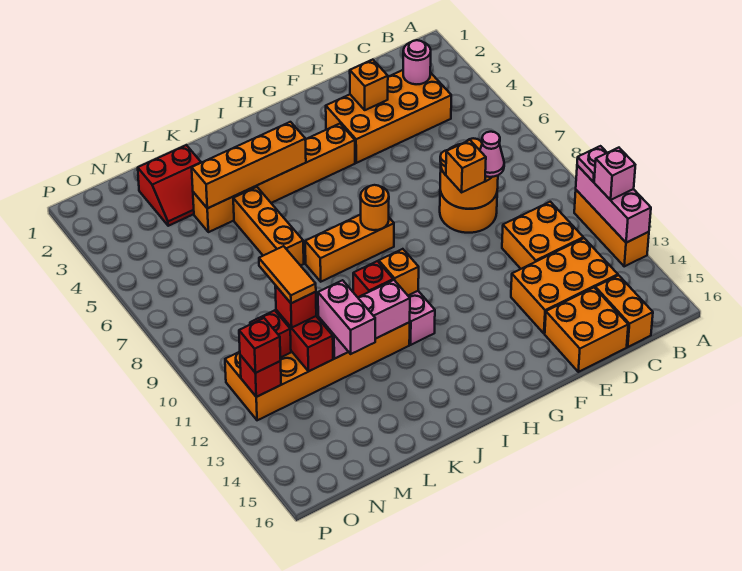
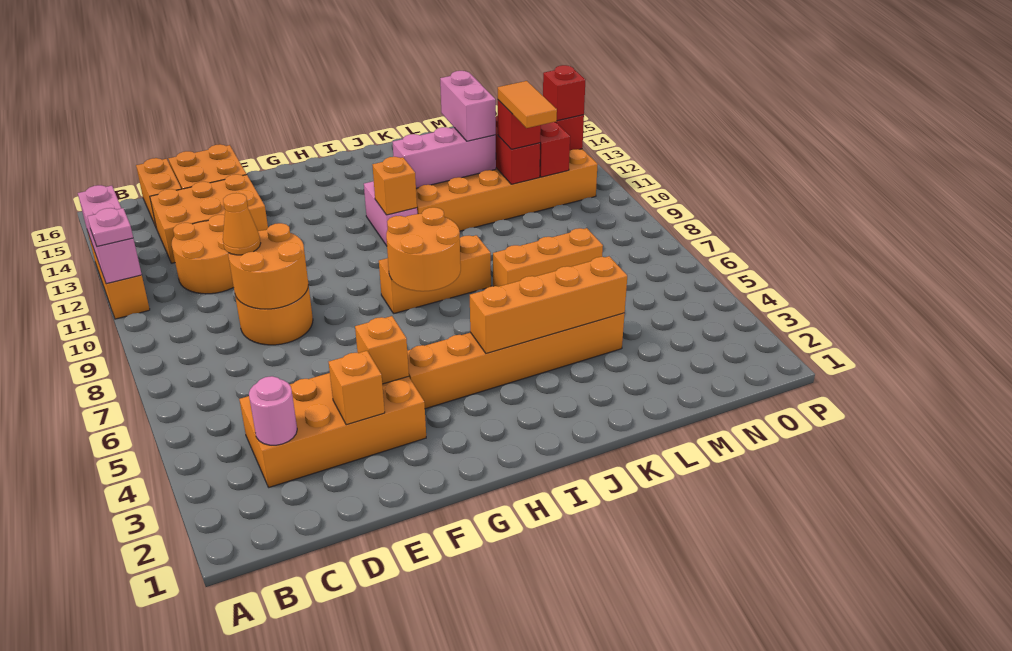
pink 1x1 brick [594,148,635,200] -> none
orange 2x2 brick [502,202,583,269] -> orange 2x2 round brick [172,215,234,294]
pink 1x1 cone [480,132,504,177] -> orange 1x1 cone [223,193,261,255]
orange 1x1 brick [446,140,486,192] -> orange 1x1 brick moved to [355,316,409,384]
orange 1x1 round brick [361,185,389,230] -> orange 2x2 round brick [386,207,461,291]
red 1x1 brick [353,261,393,297] -> none
orange 1x3 brick [233,187,304,266] -> orange 1x3 brick turned to [493,228,603,287]
red 2x2 slope [138,145,201,226] -> none

